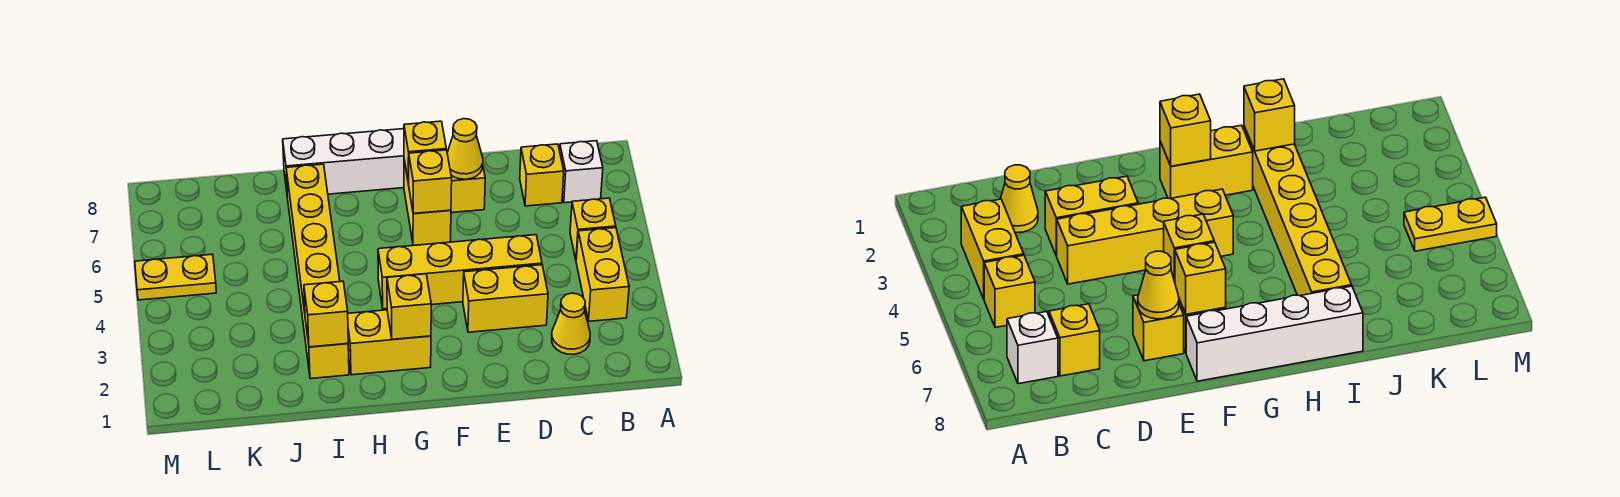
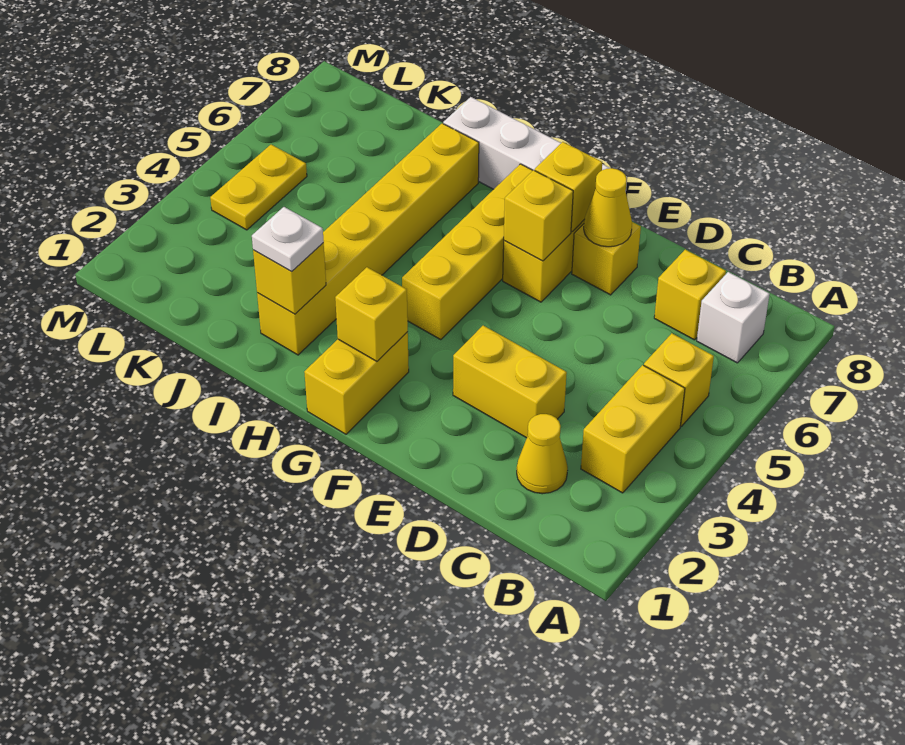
yellow 1x4 brick [378,235,542,309] -> yellow 1x4 brick turned to [402,164,533,340]
yellow 1x2 brick [348,310,431,375] -> yellow 1x2 brick turned to [304,332,409,434]
none -> white 1x1 plate [252,207,324,272]
yellow 1x2 plate [135,254,216,300] -> yellow 1x2 plate turned to [210,145,307,230]

